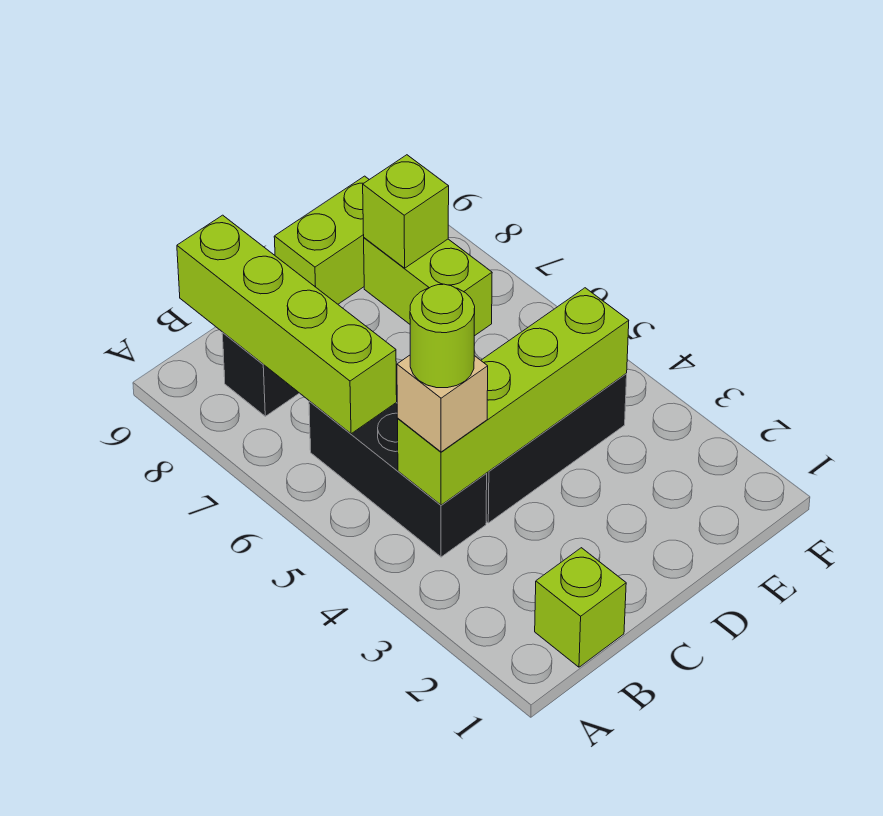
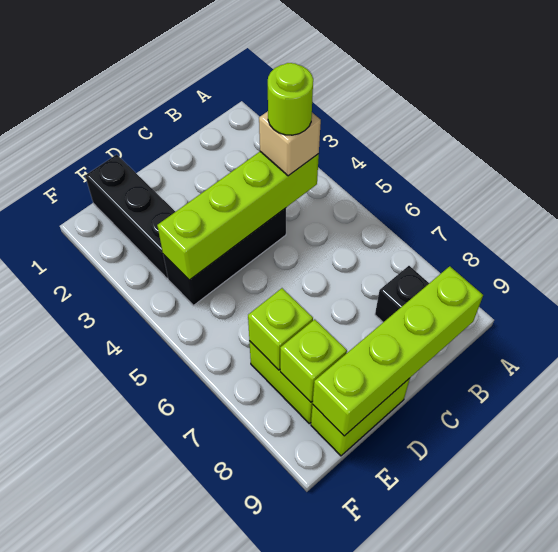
lime 1x1 brick [535,548,626,667] -> lime 1x1 brick moved to [248,288,313,370]
black 1x3 brick [309,401,487,557] -> black 1x3 brick moved to [85,154,175,278]
lime 1x4 brick [177,215,397,434] -> lime 1x4 brick turned to [313,266,483,436]

